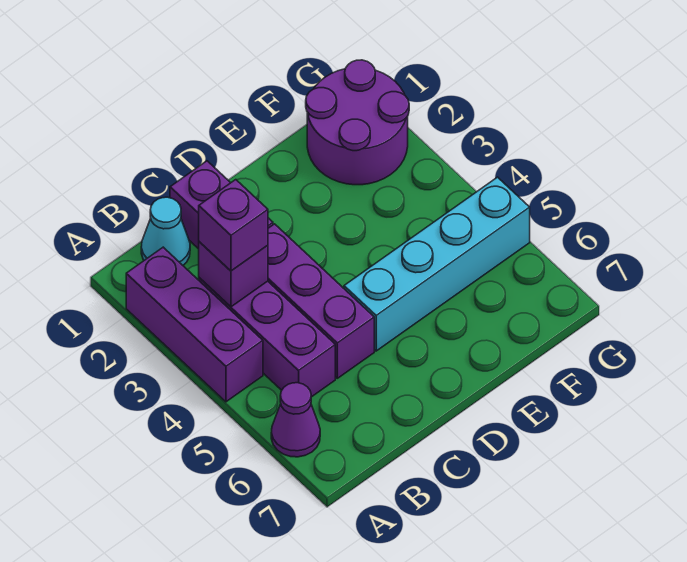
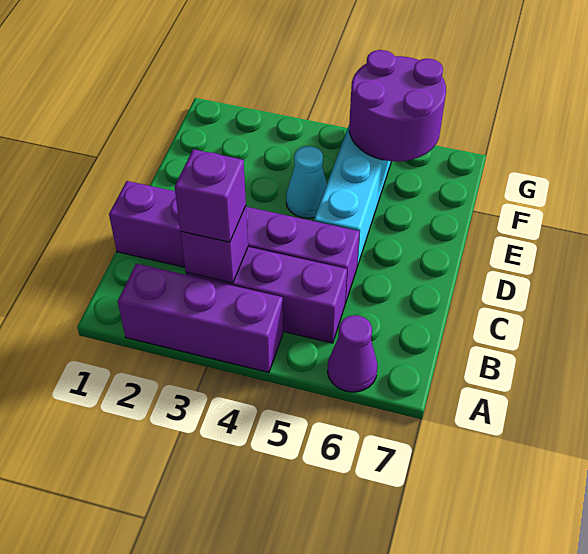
cyan 1x1 cone [141,197,190,265] -> cyan 1x1 cone moved to [286,146,327,218]
purple 2x2 round brick [306,60,409,185] -> purple 2x2 round brick moved to [349,50,446,161]

